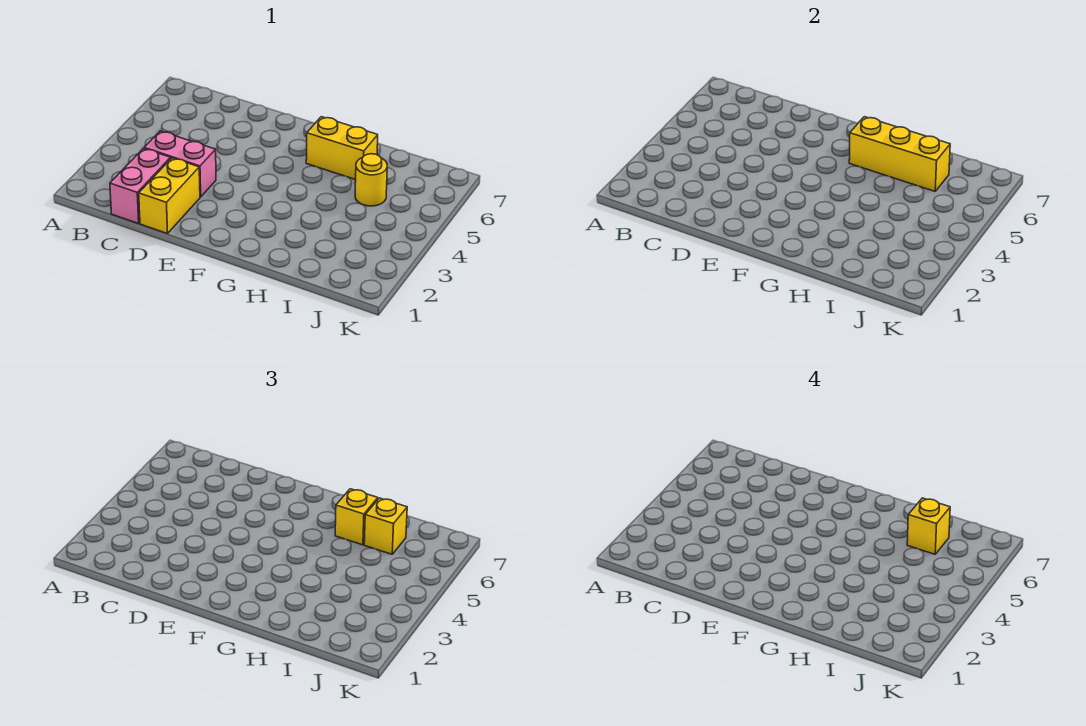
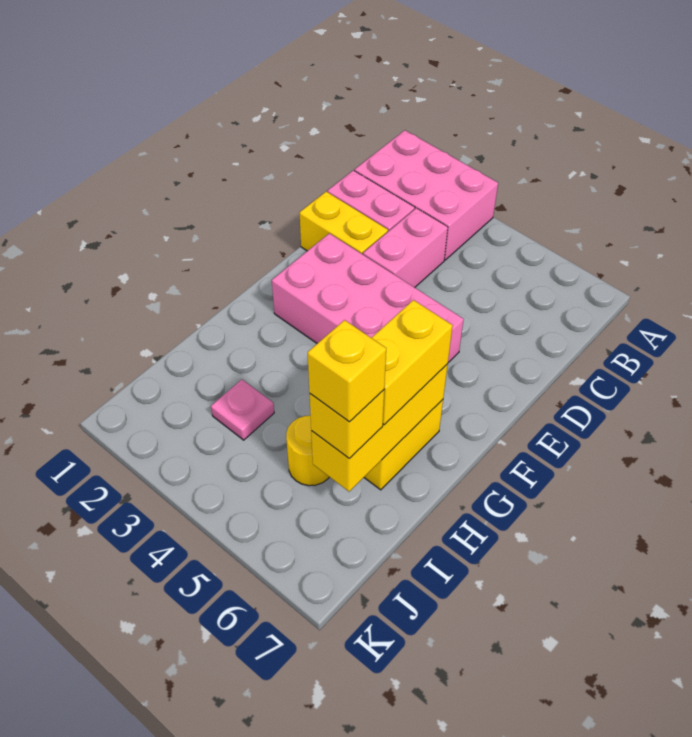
none -> pink 2x3 brick [355,130,498,260]
none -> pink 2x4 brick [272,233,464,362]
yellow 1x1 brick [335,489,378,545] -> yellow 1x2 brick [372,300,453,425]
none -> pink 1x1 plate [211,380,274,440]

